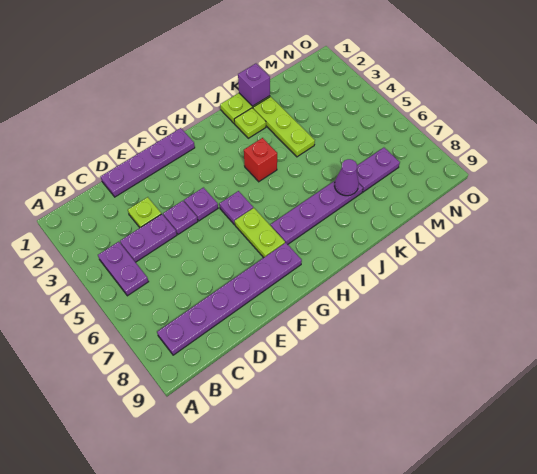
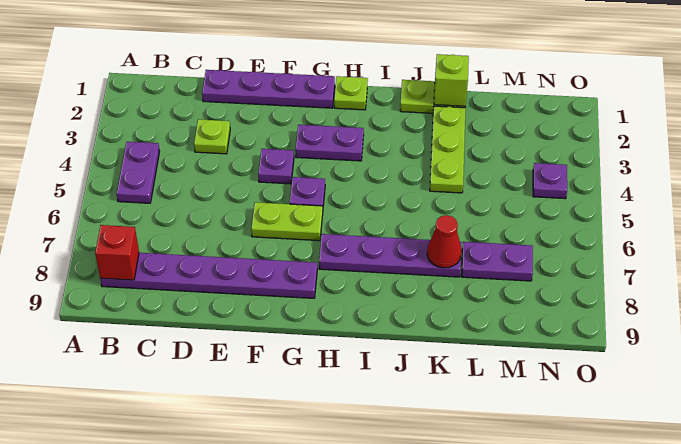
purple 1x2 plate [120,214,177,262] -> purple 1x2 plate moved to [295,125,364,161]
purple 1x1 plate [163,201,198,234] -> purple 1x1 plate moved to [533,163,567,199]
lime 1x2 plate [235,208,285,258] -> lime 1x2 plate turned to [251,202,323,241]
red 1x1 brick [244,138,277,182] -> red 1x1 brick moved to [95,225,139,280]
lime 1x1 plate [234,108,266,138] -> lime 1x1 plate moved to [334,76,368,110]
purple 1x1 brick [238,64,270,106] -> lime 1x1 brick [434,54,469,106]
purple 1x1 cone [335,159,359,196] -> red 1x1 cone [427,215,462,268]

